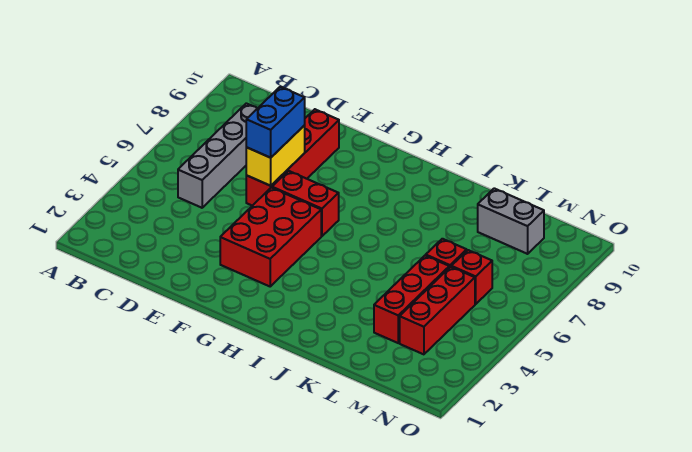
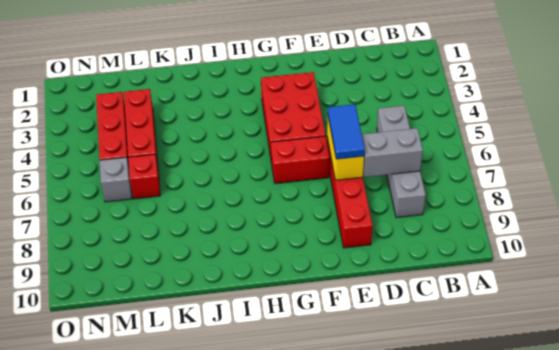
blue 1x2 brick [246,87,305,158] -> blue 1x2 tile [328,104,365,159]
grey 1x2 brick [478,188,544,254] -> grey 1x2 brick moved to [362,128,423,177]
red 1x1 brick [451,250,492,304] -> grey 1x1 brick [100,157,132,202]

